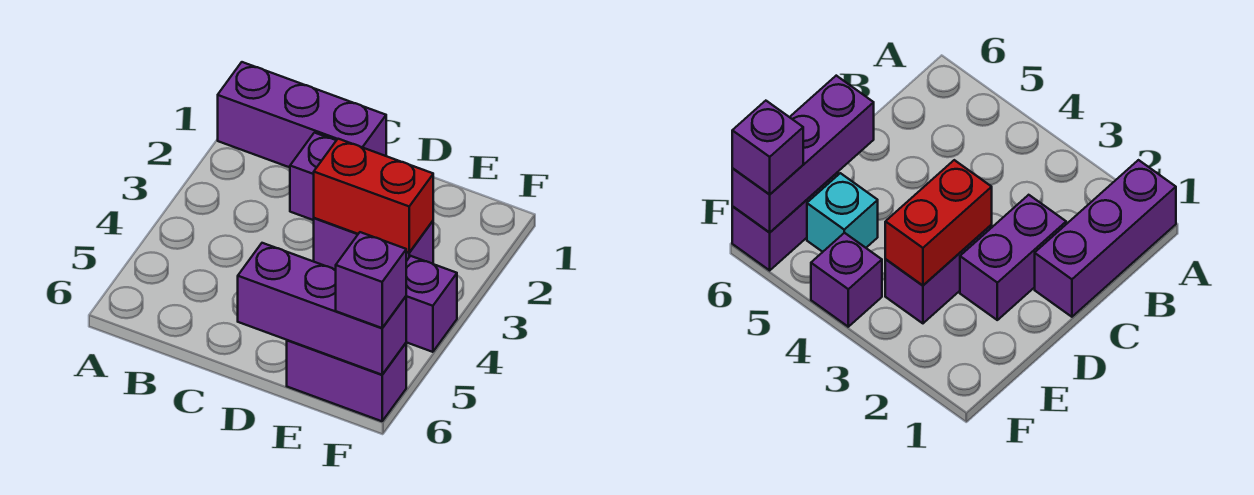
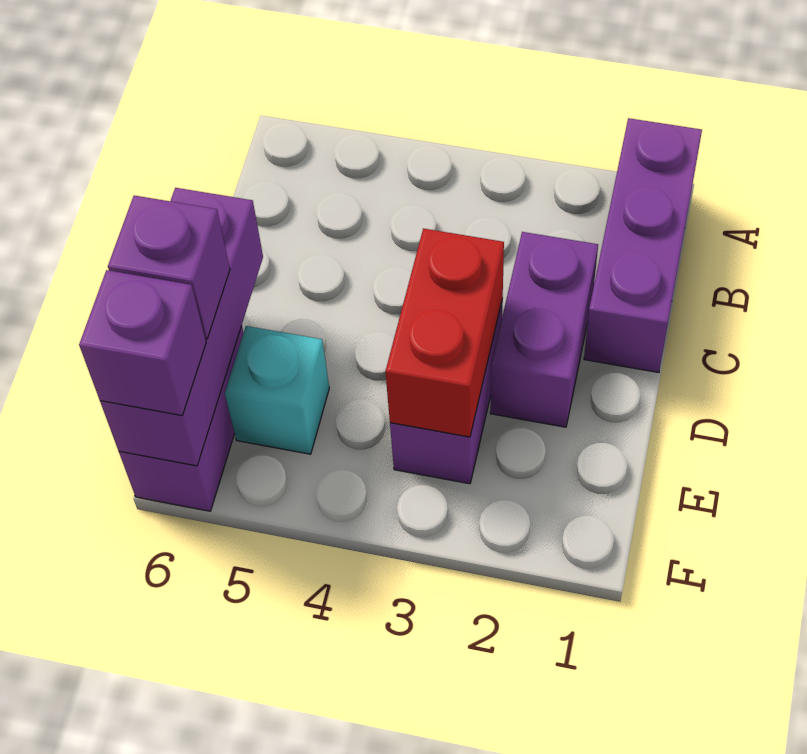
purple 1x1 brick [406,256,457,352] -> purple 1x1 brick moved to [108,195,230,339]

